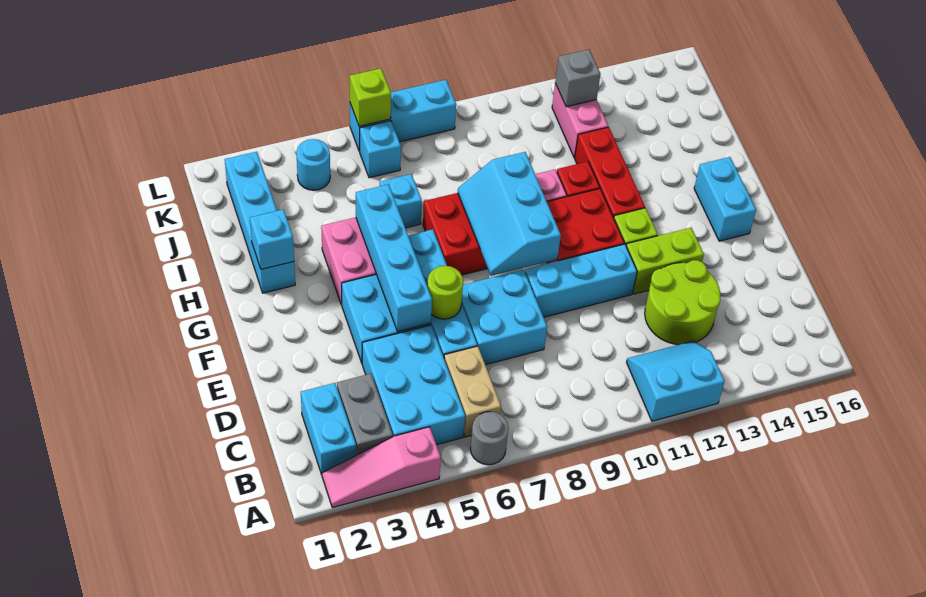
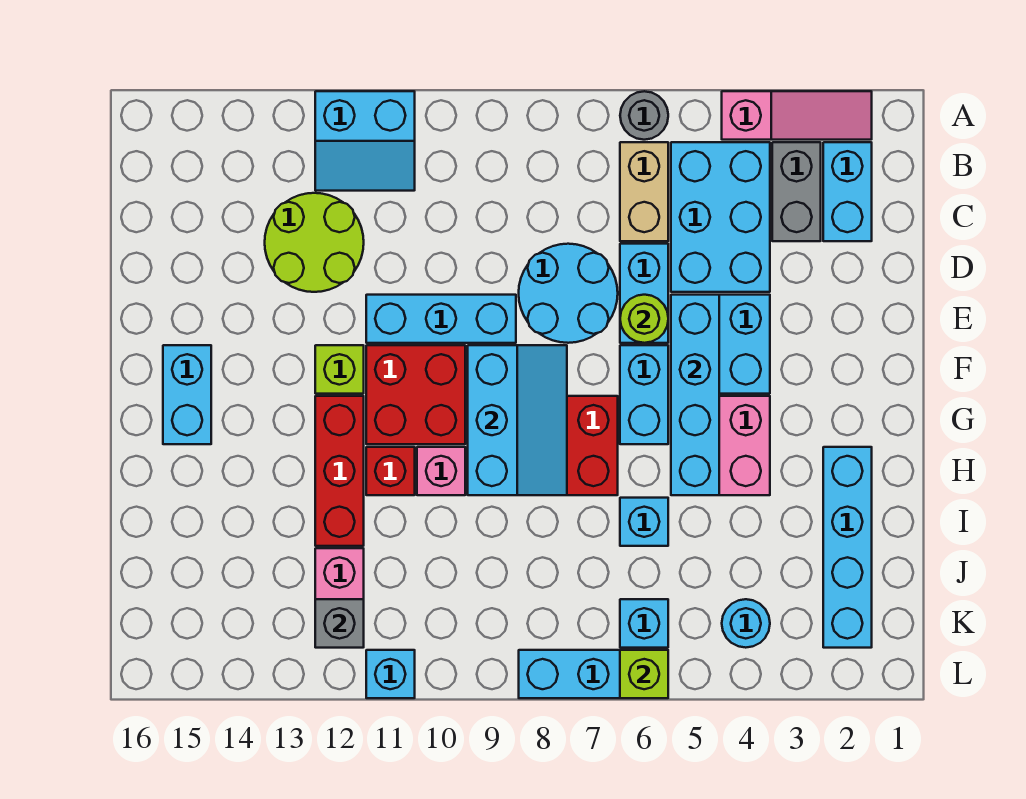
cyan 2x2 brick [462,269,547,365] -> cyan 2x2 round brick [519,244,618,343]
lime 1x2 brick [626,228,704,294] -> none
cyan 1x1 brick [250,209,294,269] -> cyan 1x1 brick moved to [366,650,415,698]

